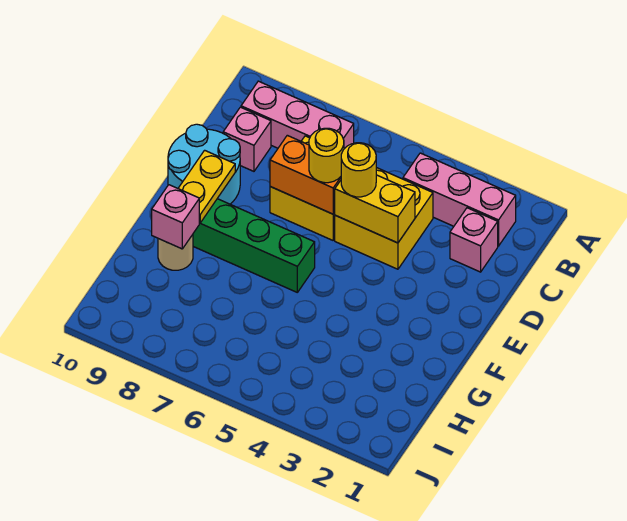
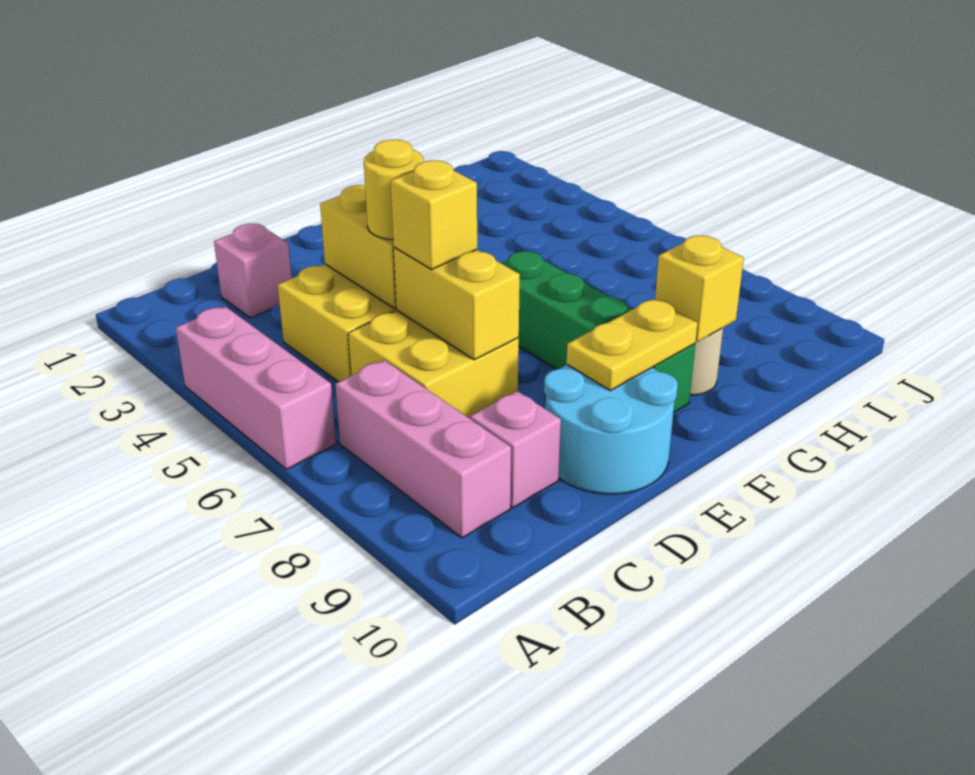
pink 1x3 brick [403,153,516,246] -> pink 1x3 brick moved to [176,306,336,469]
orange 1x2 brick [270,135,341,214] -> yellow 1x2 brick [394,247,520,360]
yellow 1x1 round brick [309,128,344,183] -> yellow 1x1 brick [391,160,477,269]
pink 1x1 brick [152,185,199,249] -> yellow 1x1 brick [655,235,744,342]

